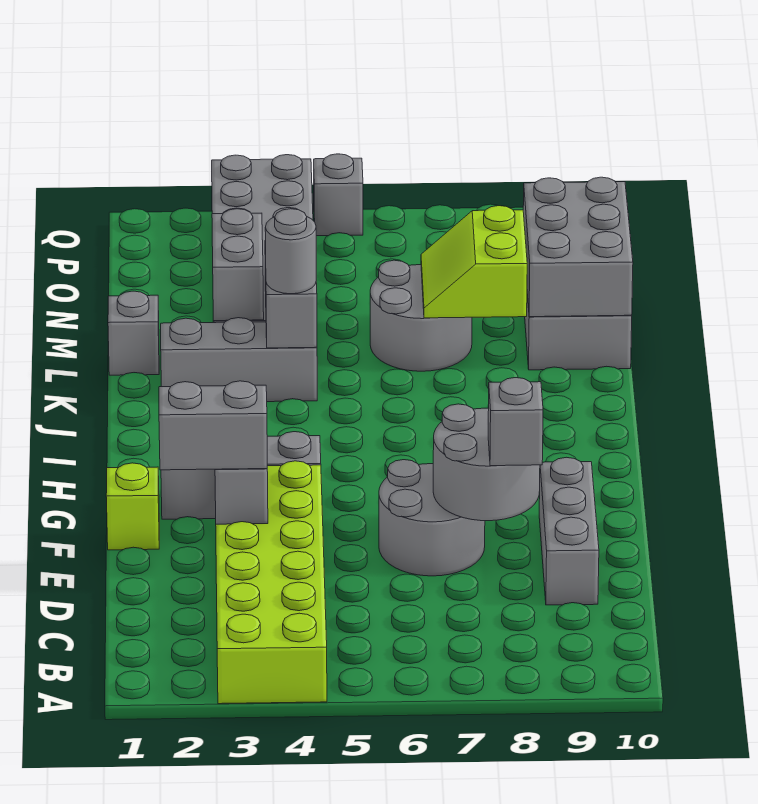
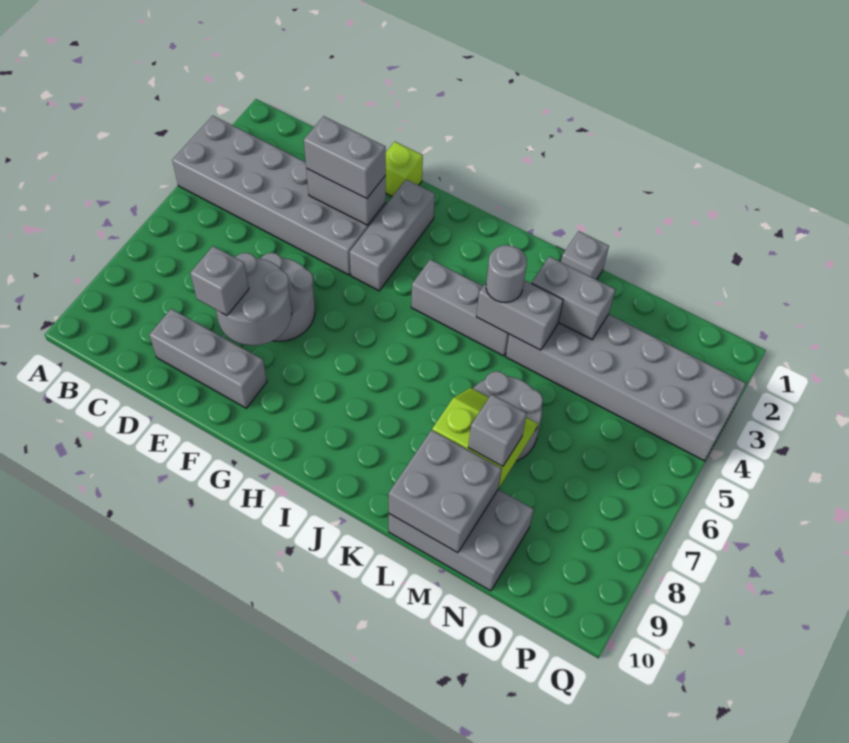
lime 2x6 brick [216,461,327,704] -> grey 2x6 brick [172,116,386,275]
grey 1x2 brick [159,381,267,470] -> grey 1x2 brick turned to [304,116,386,199]
grey 1x3 brick [161,318,317,402] -> grey 1x3 brick turned to [411,259,509,356]
grey 2x3 brick [523,177,633,317] -> grey 2x2 brick [389,430,502,553]
grey 1x1 brick [314,154,363,236] -> grey 1x1 brick moved to [468,394,527,467]

